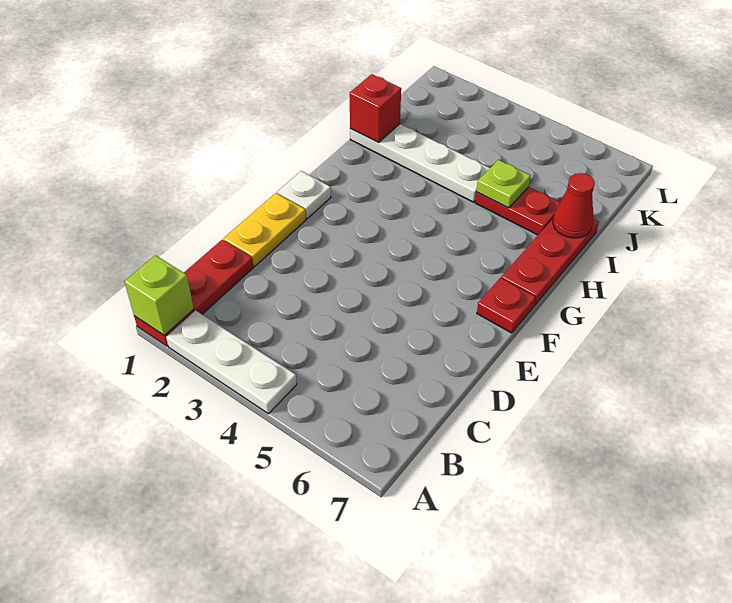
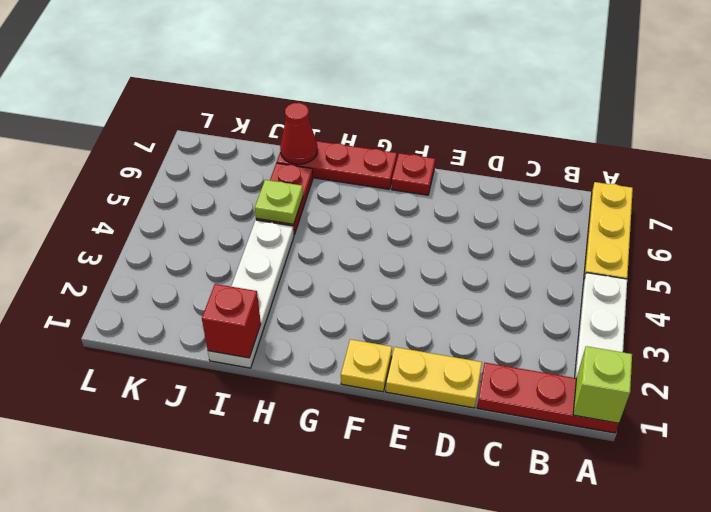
none -> yellow 1x3 plate [584,182,633,279]
white 1x1 plate [277,171,331,219] -> yellow 1x1 plate [341,339,392,392]

